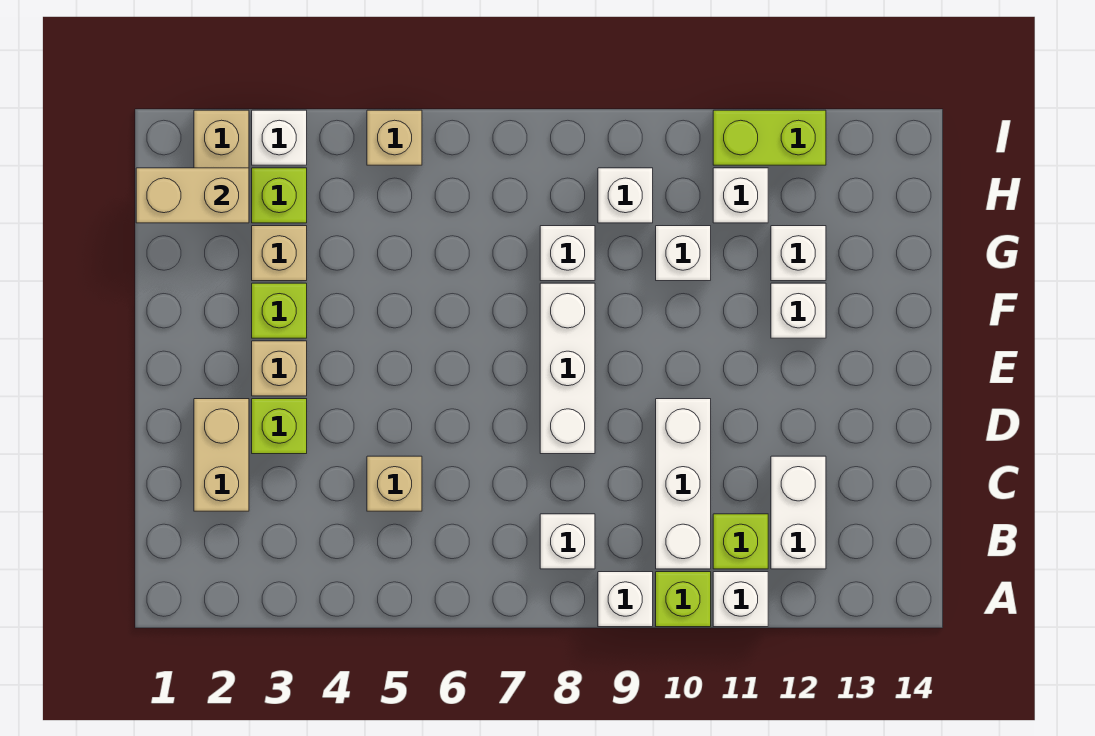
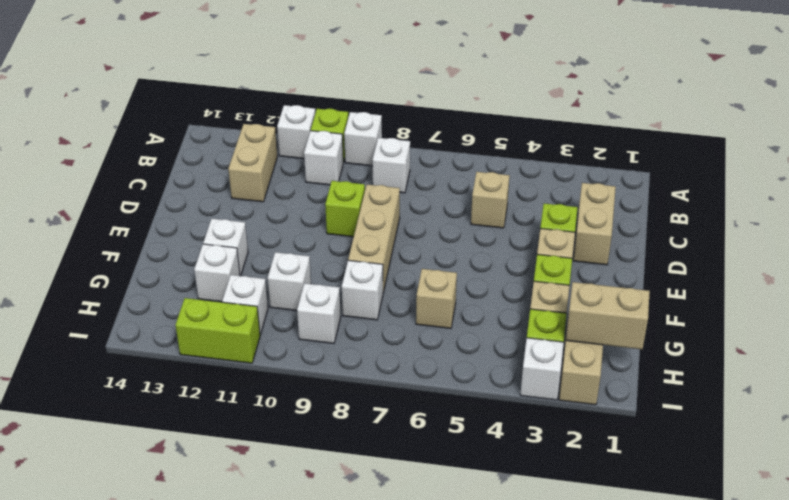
white 1x3 brick [656,399,711,569] -> white 1x1 brick [304,131,343,185]
lime 1x1 brick [713,514,768,569] -> lime 1x1 brick moved to [325,181,365,237]
white 1x2 brick [771,456,826,569] -> tan 1x2 brick [228,124,277,202]
white 1x3 brick [540,283,595,454] -> tan 1x3 brick [348,185,400,292]
tan 1x1 brick [367,110,422,165] -> tan 1x1 brick moved to [416,269,457,329]

